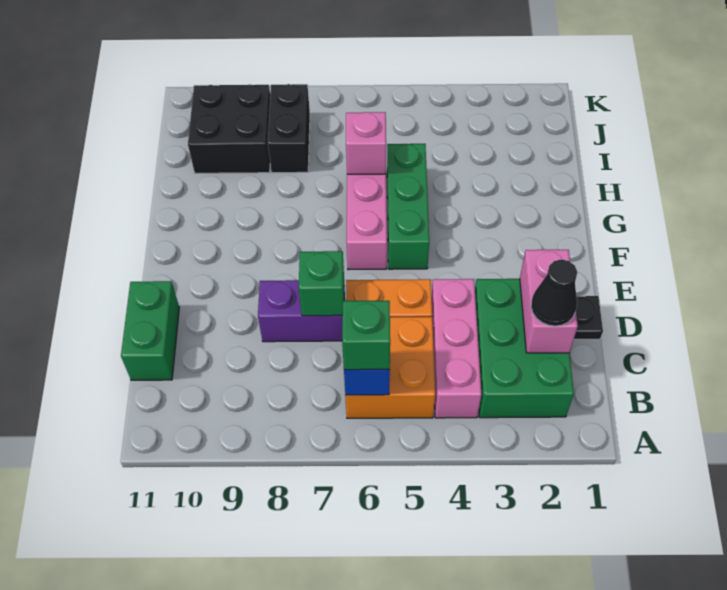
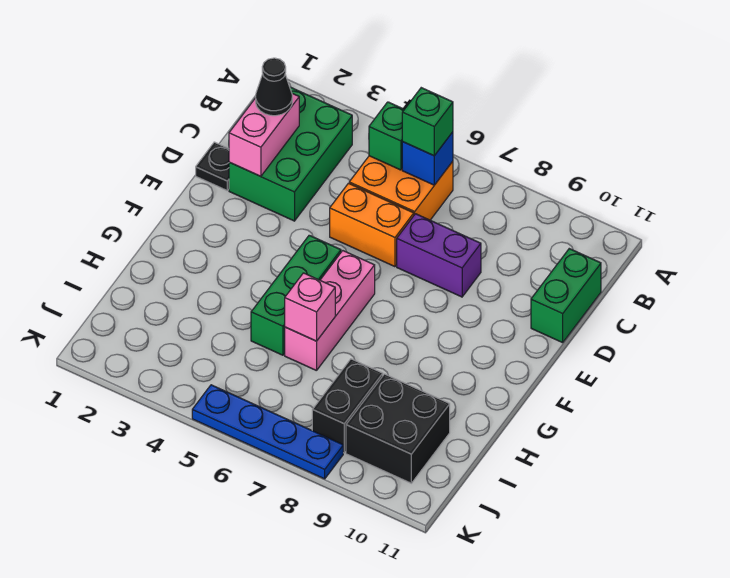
pink 1x3 brick [432,279,481,418] -> none
green 1x1 brick [299,251,344,316] -> green 1x1 brick moved to [369,102,404,170]
none -> blue 1x4 plate [192,385,343,479]

